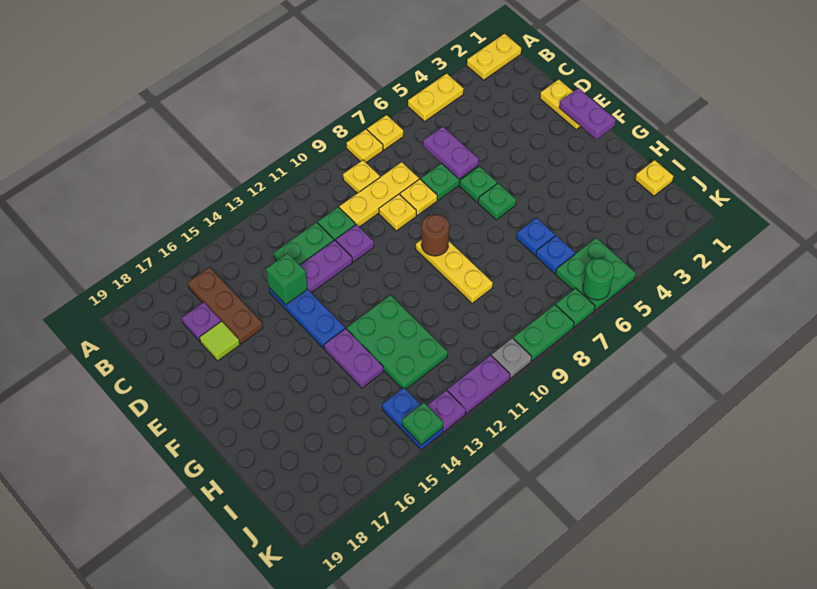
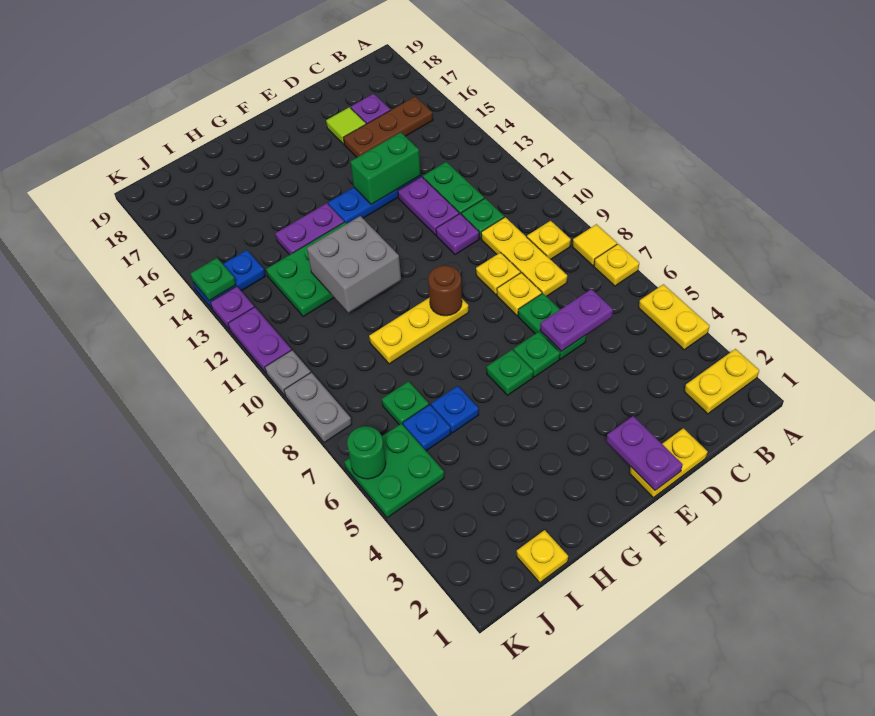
yellow 1x2 plate [467,34,521,80] -> yellow 1x2 plate turned to [684,349,759,414]
yellow 1x1 plate [346,129,383,162] -> yellow 1x1 tile [572,224,617,266]
green 1x1 brick [266,253,308,305] -> green 1x2 brick [351,132,421,204]
purple 1x2 plate [559,88,616,139] -> purple 1x2 plate turned to [606,416,683,490]
none -> grey 2x2 brick [307,216,401,313]
green 1x1 plate [556,288,595,327] -> green 1x1 plate moved to [382,381,429,425]
green 1x2 plate [513,305,574,361] -> grey 1x2 plate [284,372,352,443]

